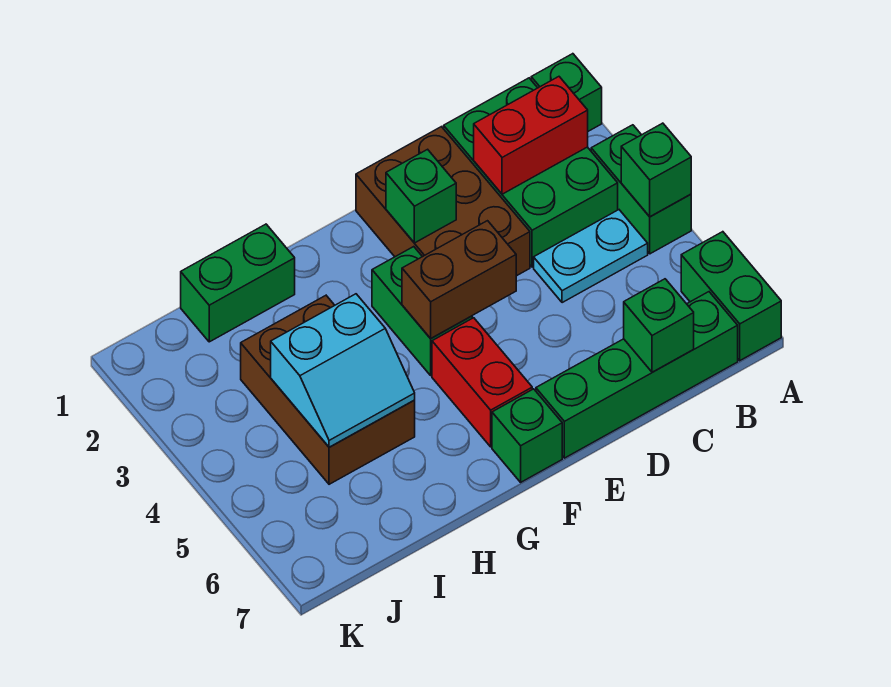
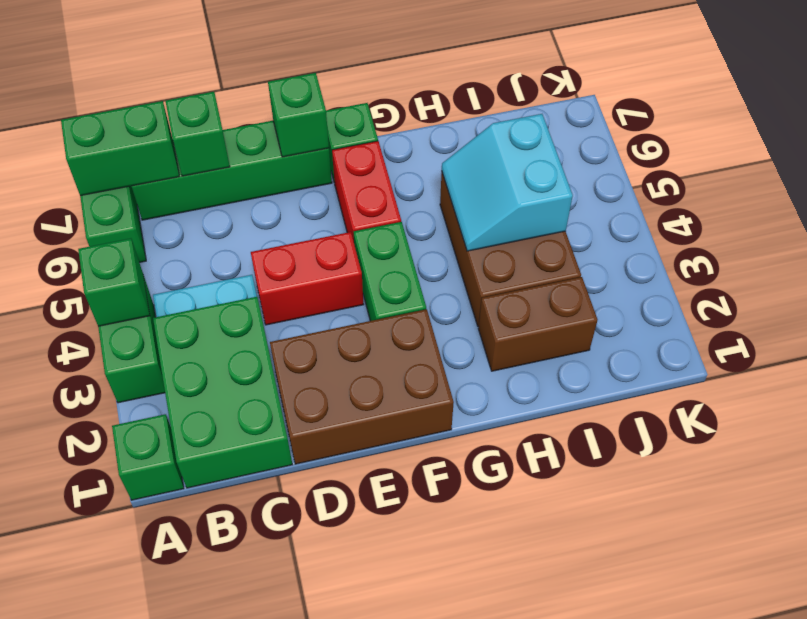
red 1x2 brick [474,77,588,194] -> red 1x2 brick moved to [251,232,364,325]
brown 2x3 brick [356,127,530,276] -> brown 2x3 brick turned to [270,309,454,464]
green 1x1 brick [386,149,456,243] -> green 1x1 brick moved to [268,73,329,157]
brown 1x2 brick [402,221,516,339] -> brown 1x2 brick moved to [478,277,598,371]
green 1x2 brick [181,224,295,342] -> green 1x2 brick moved to [61,101,179,196]
cyan 2x2 slope [271,294,415,447] -> cyan 2x2 slope turned to [442,114,573,251]

